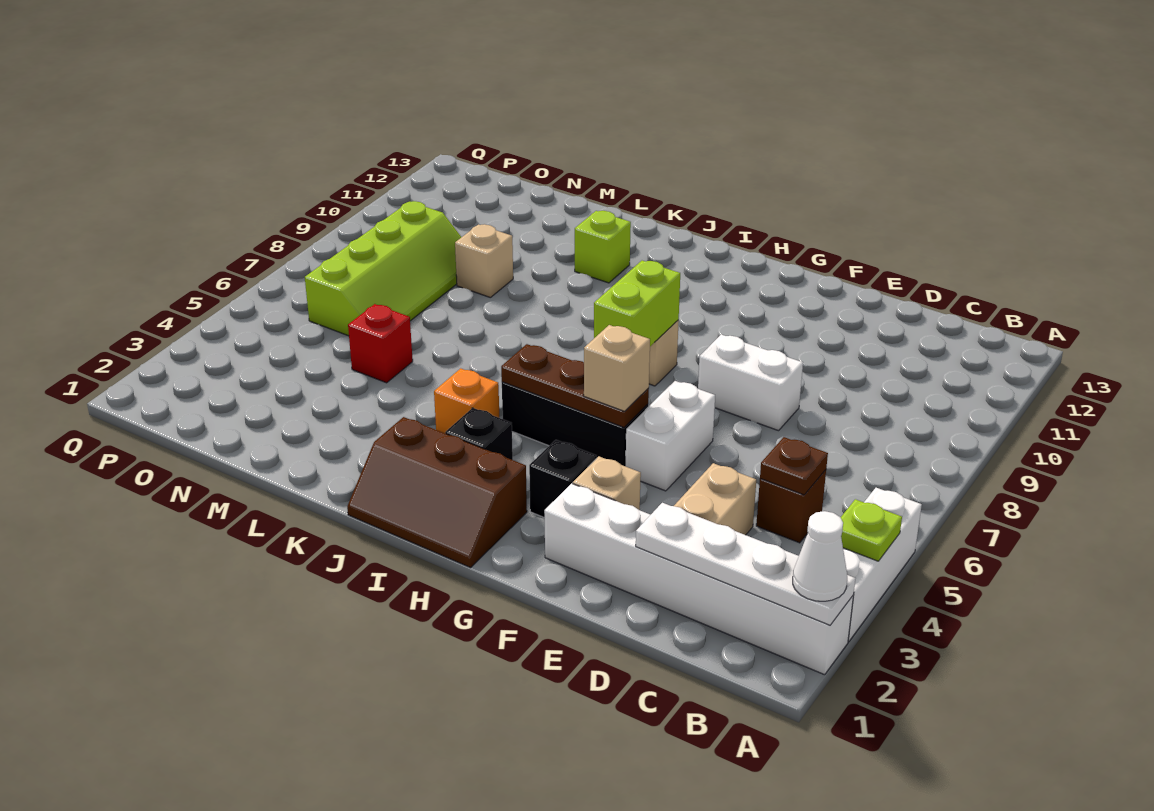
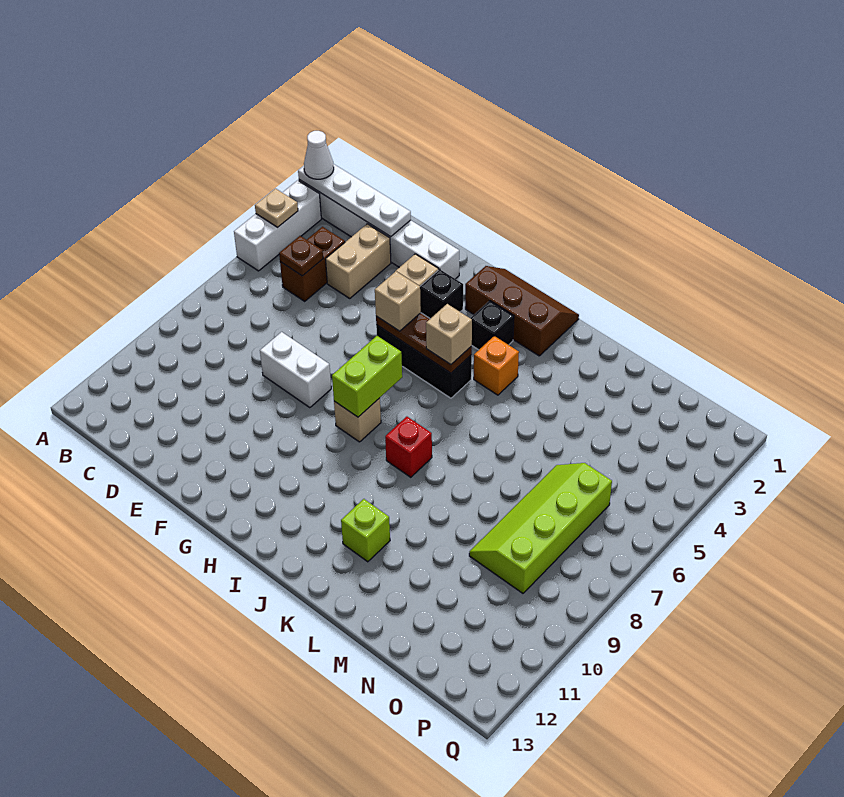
lime 1x1 plate [841,499,902,561] -> tan 1x1 plate [255,189,298,227]
brown 1x1 brick [756,470,826,543] -> brown 1x2 brick [280,227,345,301]
white 1x2 brick [626,381,715,491] -> none
red 1x1 brick [348,304,413,383] -> red 1x1 brick moved to [385,417,432,477]
tan 1x1 brick [455,224,513,297] -> tan 1x1 brick moved to [426,304,472,365]

